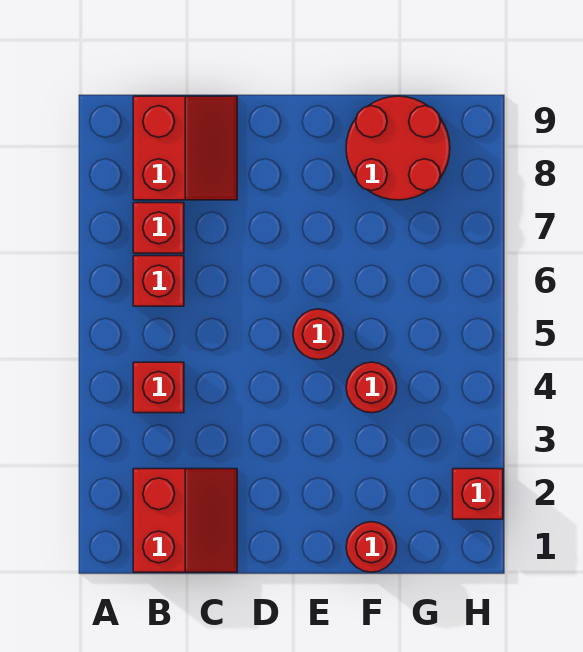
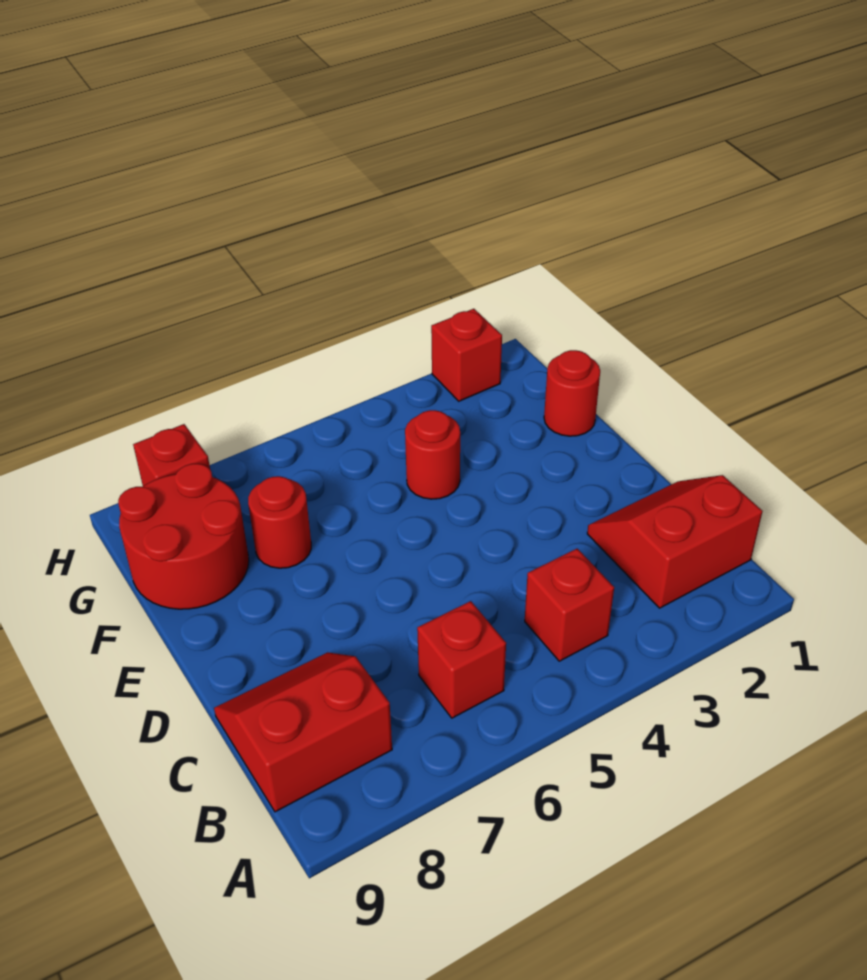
red 1x1 brick [133,203,184,253] -> red 1x1 brick moved to [133,424,210,486]
red 1x1 round brick [293,309,344,360] -> red 1x1 round brick moved to [248,476,311,568]

